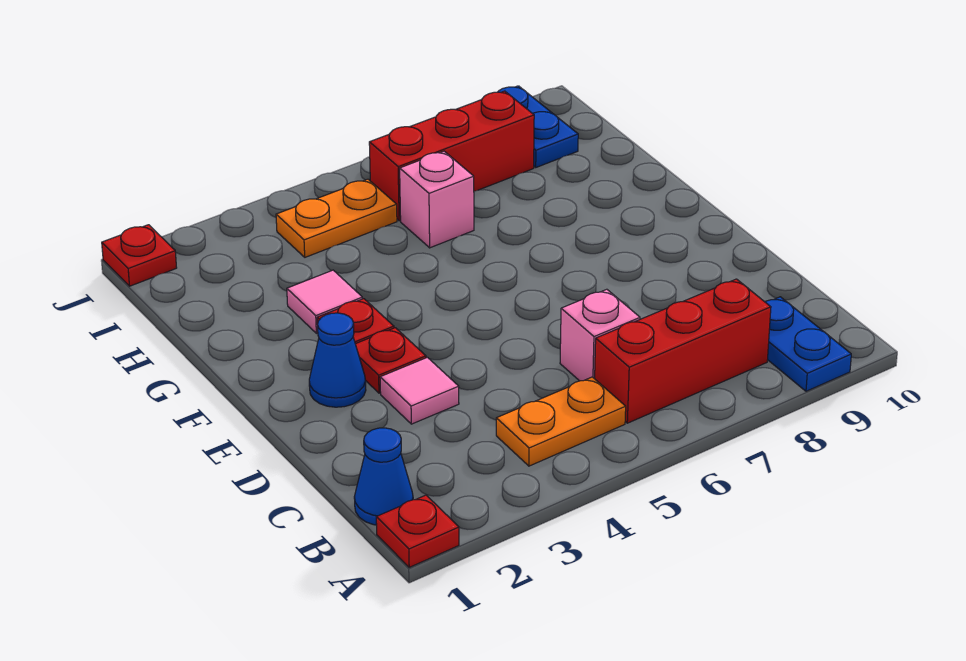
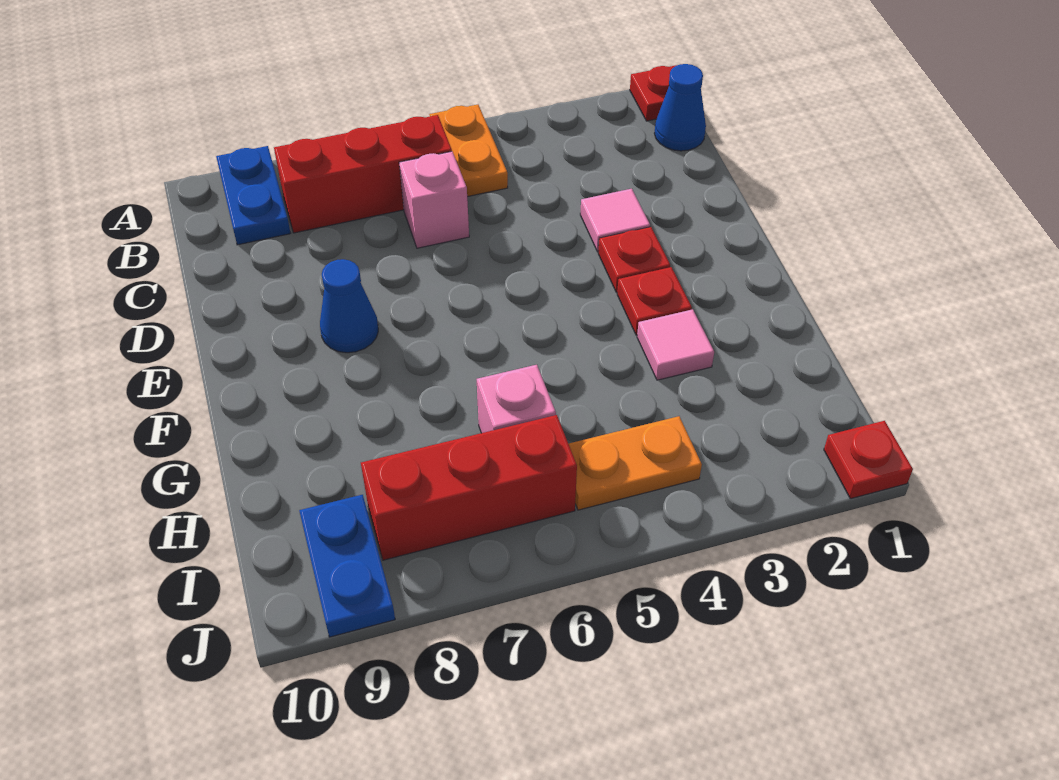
orange 1x2 plate [496,377,626,466] -> orange 1x2 plate turned to [429,105,508,197]
blue 1x1 cone [309,313,366,407] -> blue 1x1 cone moved to [320,259,378,353]

